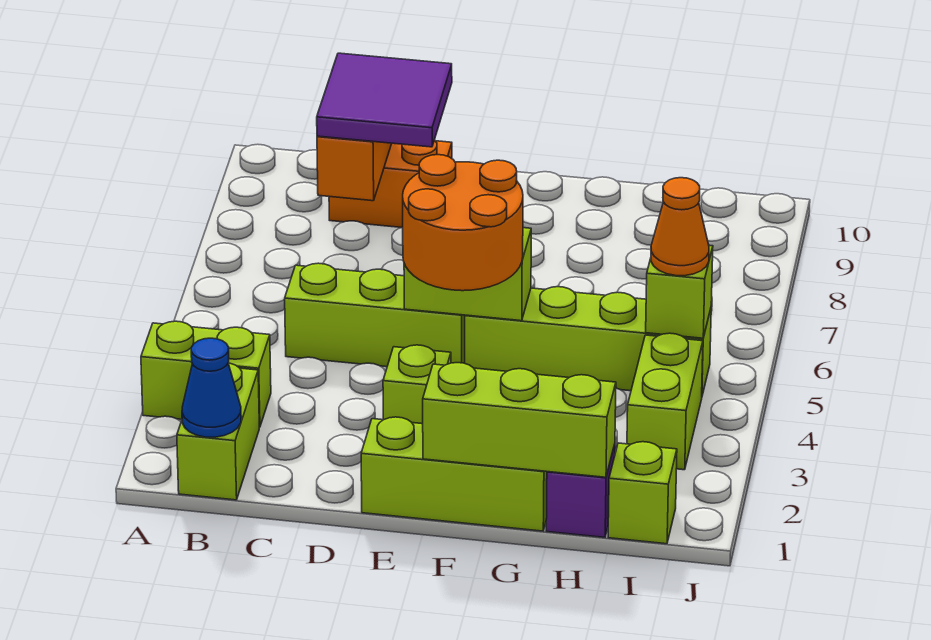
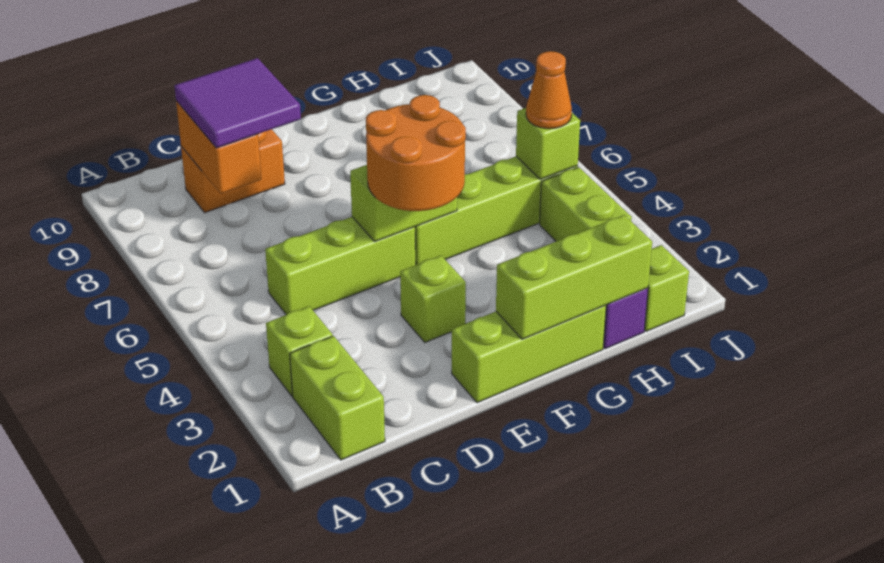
lime 1x2 brick [141,321,271,427] -> lime 1x1 brick [266,306,333,396]
blue 1x1 cone [182,338,241,437] -> none

